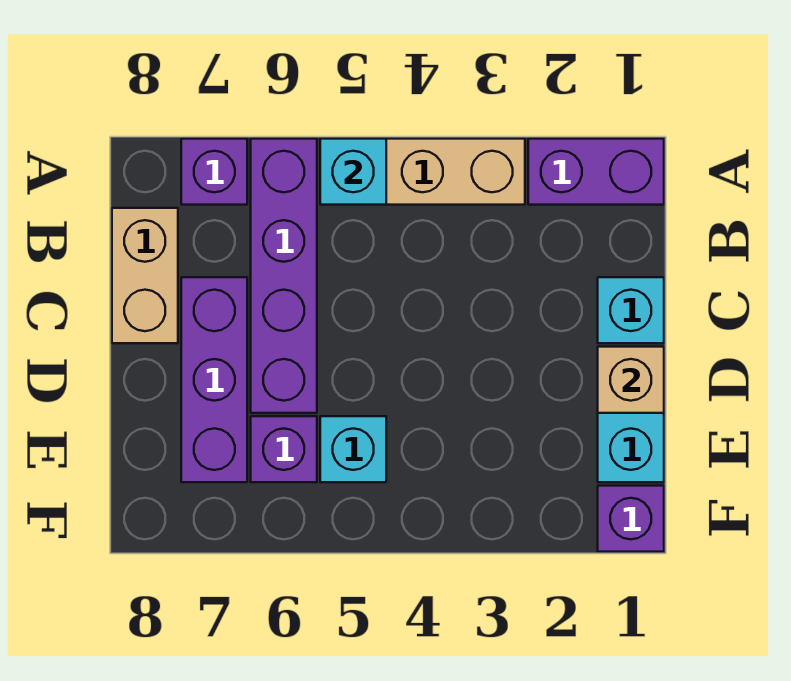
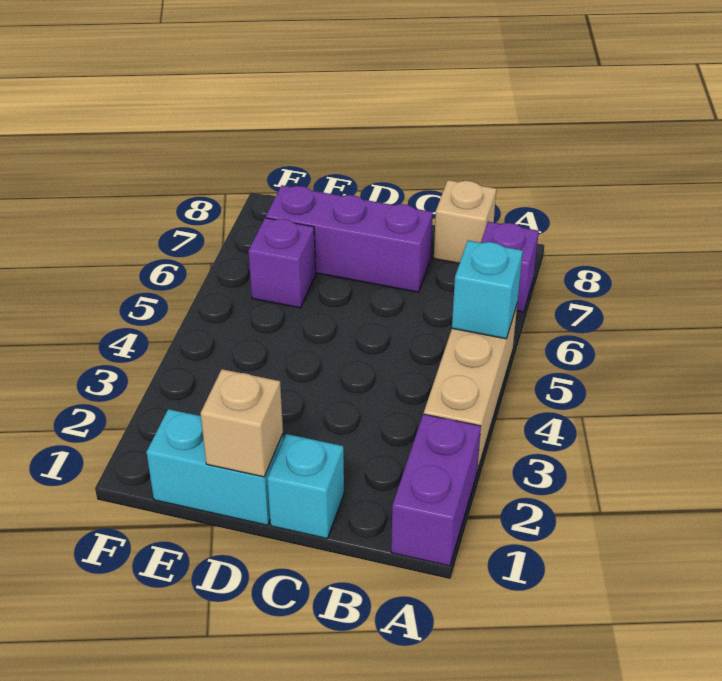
purple 1x4 brick [251,139,317,413] -> none
tan 1x2 brick [112,208,178,343] -> tan 1x1 brick [434,180,496,263]
cyan 1x1 brick [320,416,386,482] -> none
purple 1x1 brick [598,486,664,552] -> none

